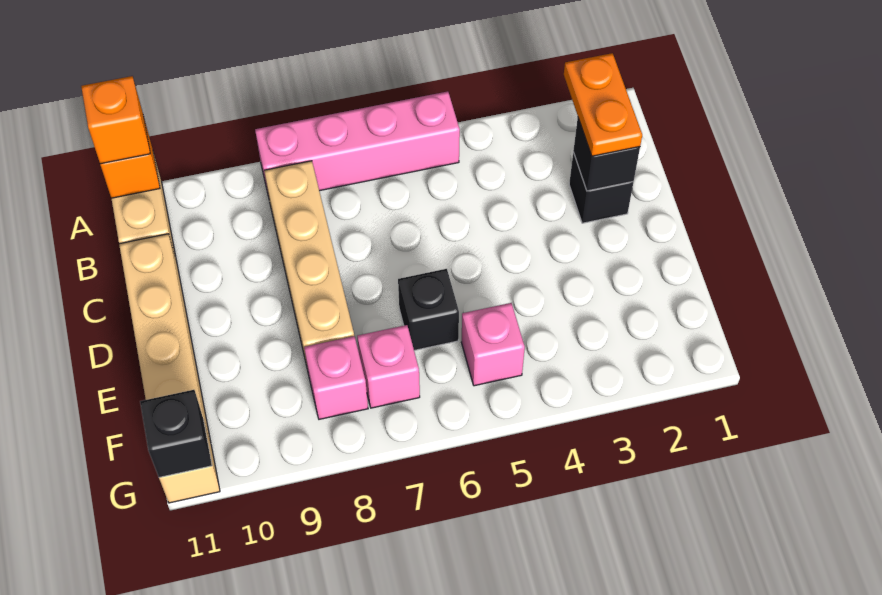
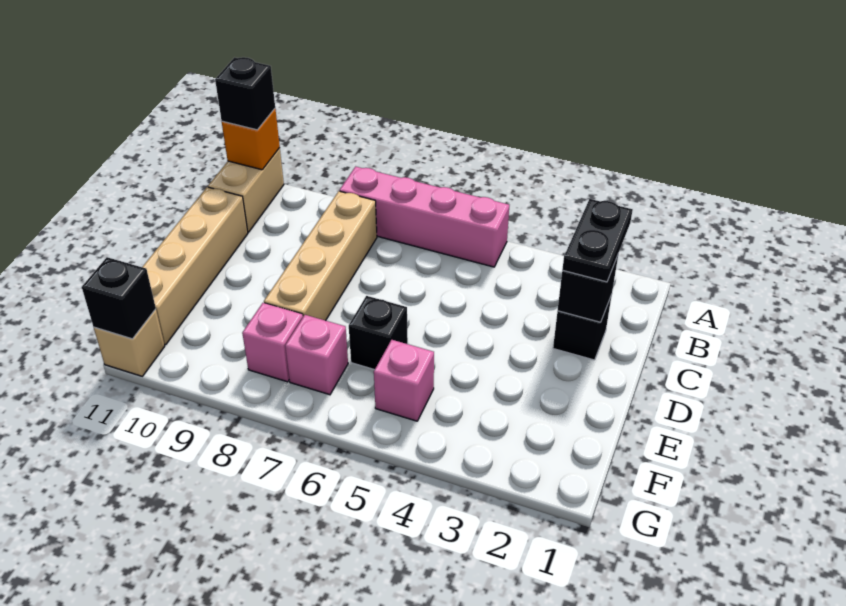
orange 1x1 brick [81,76,150,164] -> black 1x1 brick [215,57,275,130]
orange 1x2 plate [564,53,642,156] -> black 1x2 plate [562,199,633,282]

